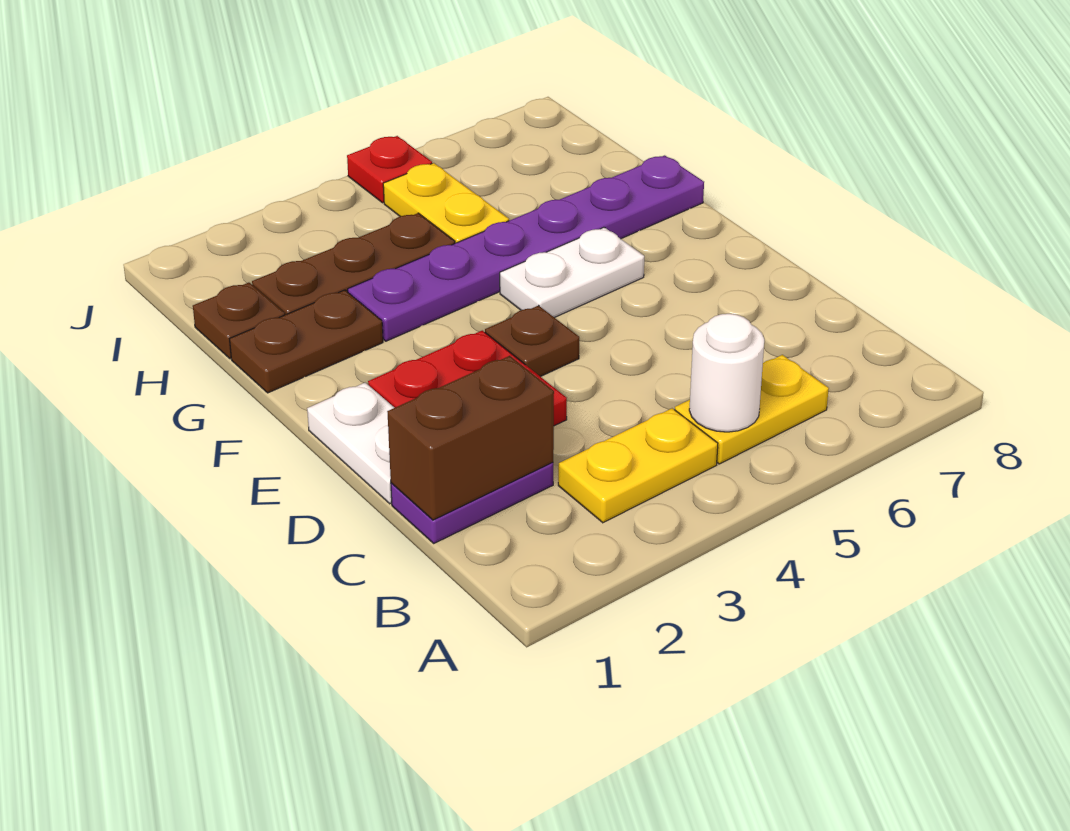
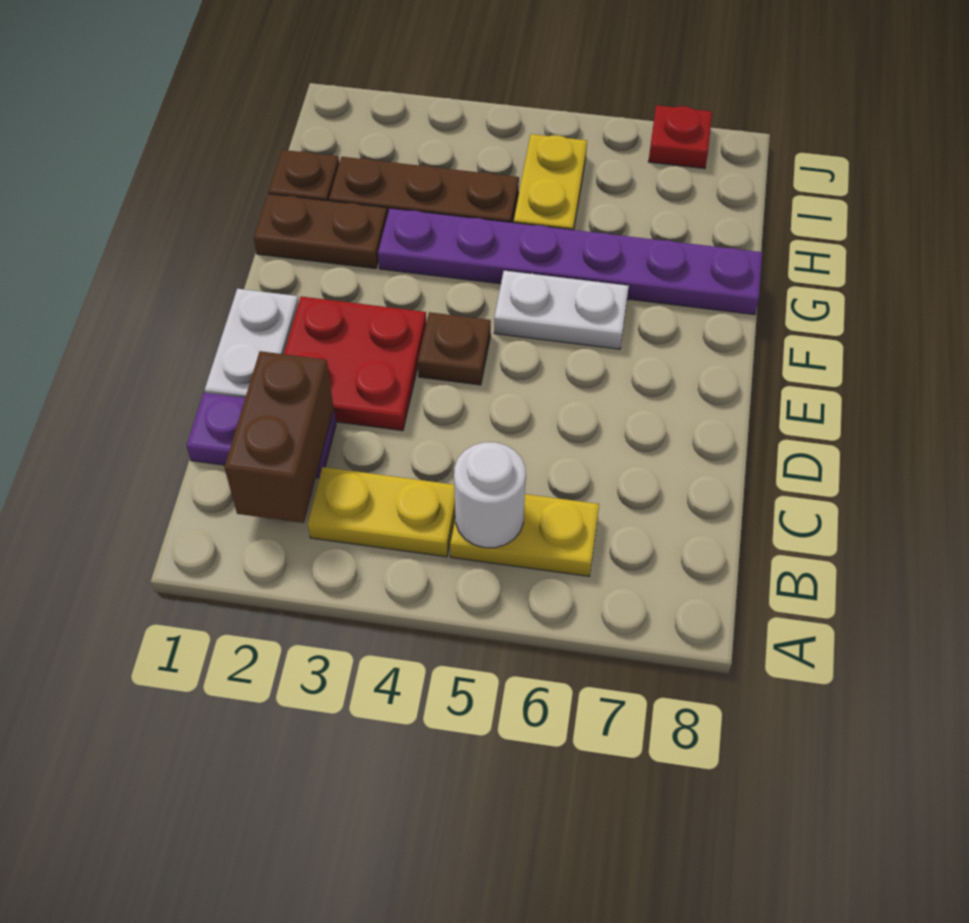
brown 1x2 brick [387,356,554,520] -> brown 1x2 brick turned to [224,351,334,523]
red 1x1 plate [347,136,432,203] -> red 1x1 plate moved to [648,105,712,169]

